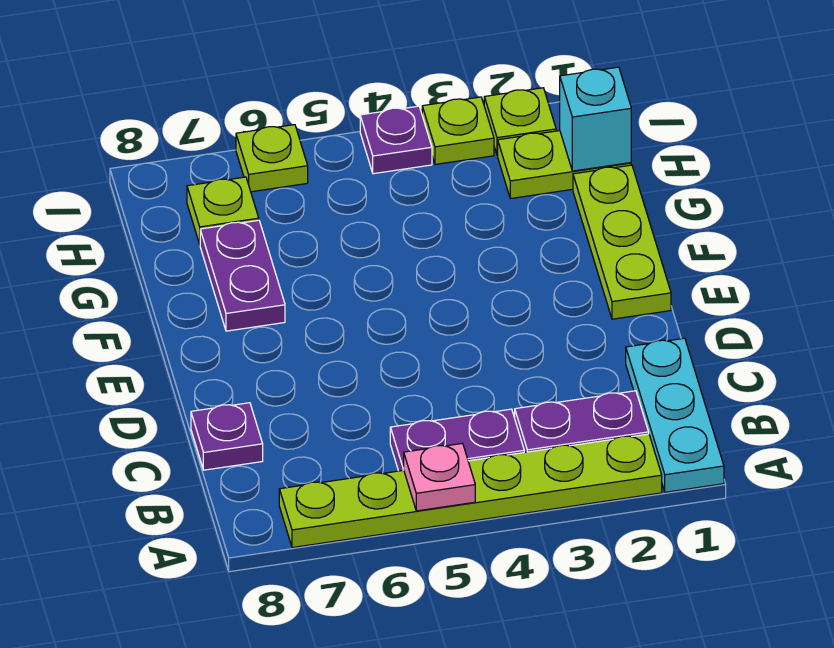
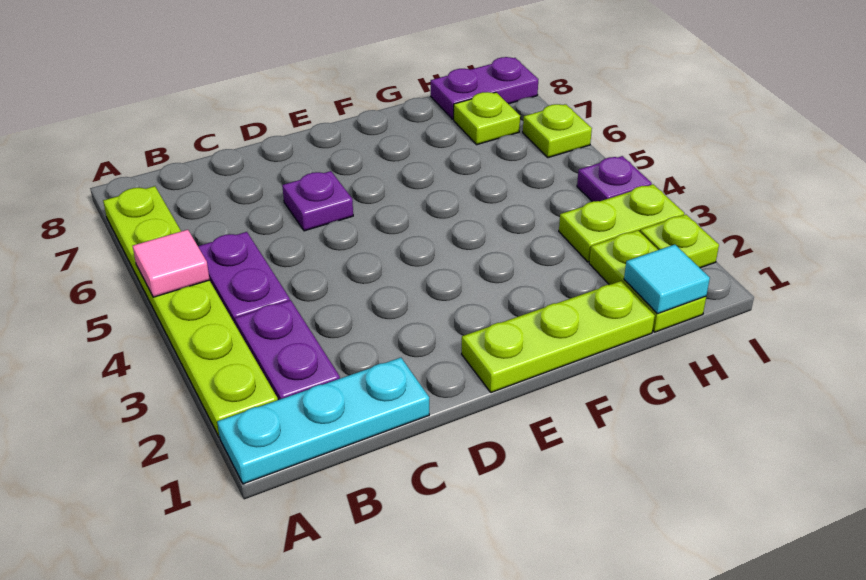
pink 1x1 plate [404,443,475,511] -> pink 1x1 tile [133,230,210,297]
purple 1x1 plate [191,403,263,470] -> purple 1x1 plate moved to [282,171,353,231]
purple 1x2 plate [200,220,285,331] -> purple 1x2 plate moved to [431,57,538,119]
cyan 1x1 brick [560,67,631,171] -> cyan 1x1 tile [624,245,710,314]
lime 1x1 plate [422,97,494,164] -> lime 1x2 plate [559,184,684,262]

